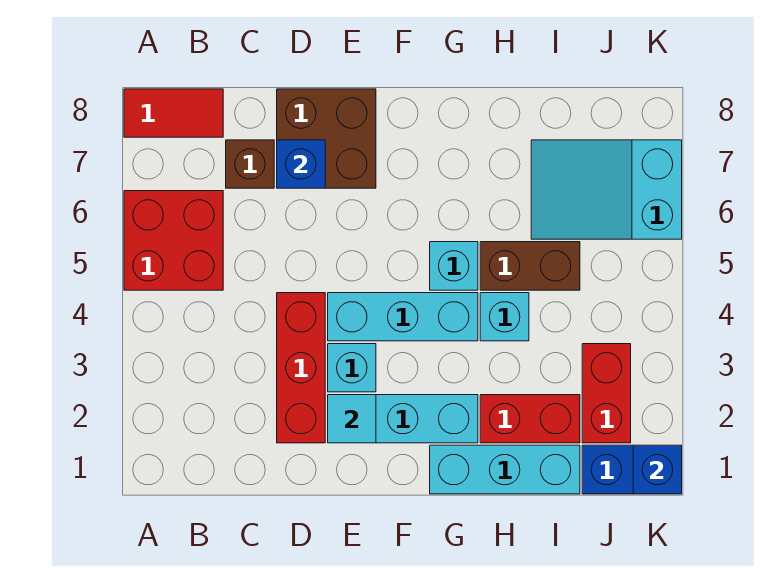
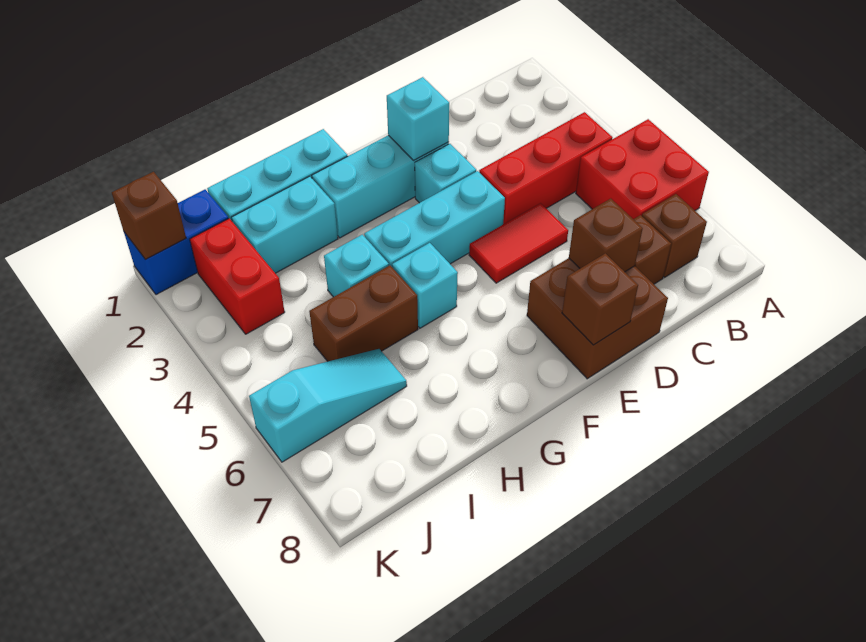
red 1x2 tile [124,89,223,137] -> red 1x2 tile moved to [469,203,568,283]
none -> brown 1x1 brick [642,194,707,277]
red 1x3 brick [277,293,325,443] -> red 1x3 brick turned to [479,112,612,224]
blue 1x1 brick [277,140,325,188] -> brown 1x1 brick [569,199,643,272]
cyan 1x1 tile [328,395,376,443] -> cyan 1x1 brick [387,77,449,160]
none -> brown 1x1 brick [562,253,638,345]
red 1x2 brick [480,395,580,443] -> cyan 1x2 brick [232,176,338,273]
cyan 2x3 slope [531,140,682,239] -> cyan 1x3 slope [249,349,407,462]
blue 1x1 brick [633,445,682,494] -> brown 1x1 brick [112,172,186,260]

